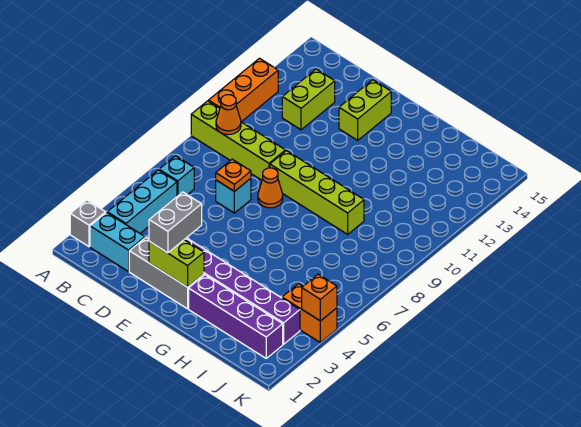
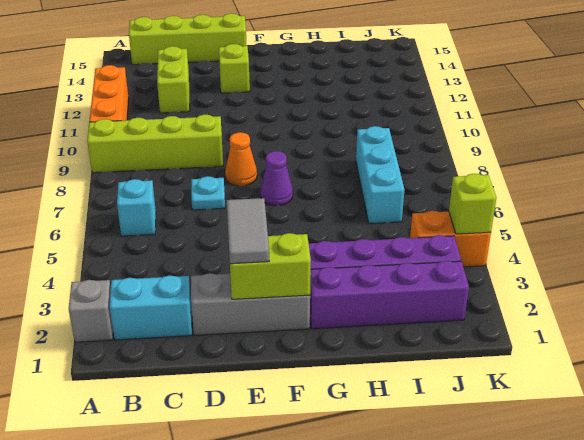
cyan 1x3 brick [107,170,177,233] -> cyan 1x3 brick moved to [356,126,405,224]
orange 1x1 cone [216,95,241,135] -> none
cyan 1x1 brick [216,178,251,213] -> cyan 1x1 plate [191,176,225,210]
orange 1x1 plate [216,159,251,191] -> none
grey 1x2 brick [149,192,202,253] -> grey 1x2 tile [227,198,269,264]
lime 1x4 brick [270,151,364,234] -> lime 1x4 brick moved to [129,13,247,65]
lime 1x2 brick [339,80,391,140] -> lime 1x1 brick [219,44,250,93]
none -> purple 1x1 cone [260,151,293,206]
orange 1x1 brick [302,274,337,321] -> lime 1x1 brick [449,174,496,234]

